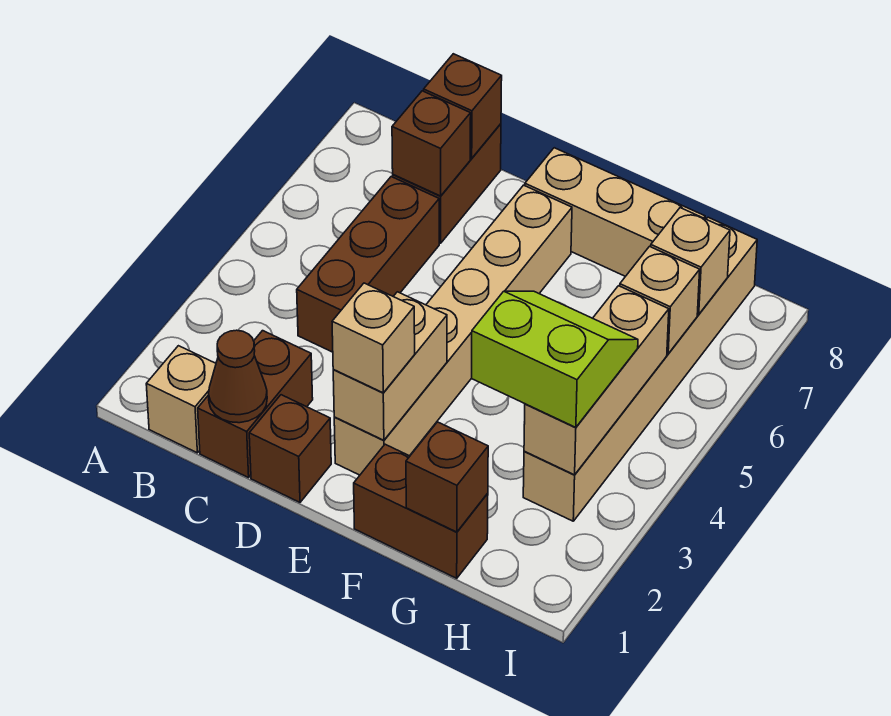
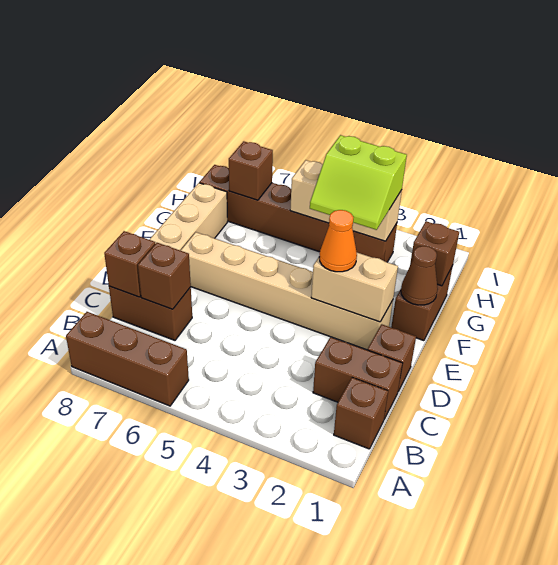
tan 1x1 brick [146,346,216,453] -> brown 1x1 brick [334,378,388,449]
brown 1x1 cone [209,330,267,423] -> brown 1x1 cone moved to [401,246,438,305]
brown 1x3 brick [297,177,439,352] -> brown 1x3 brick moved to [66,312,189,406]
tan 1x1 brick [332,283,415,393] -> none
none -> orange 1x1 cone [319,210,357,272]
lime 2x2 slope [472,291,638,427] -> lime 2x2 slope turned to [310,135,407,230]
tan 1x6 brick [523,217,757,521] -> brown 1x6 brick [199,165,397,262]
tan 1x1 brick [620,247,700,354] -> none
tan 1x1 brick [651,208,730,314] -> brown 1x1 brick [229,141,273,200]

